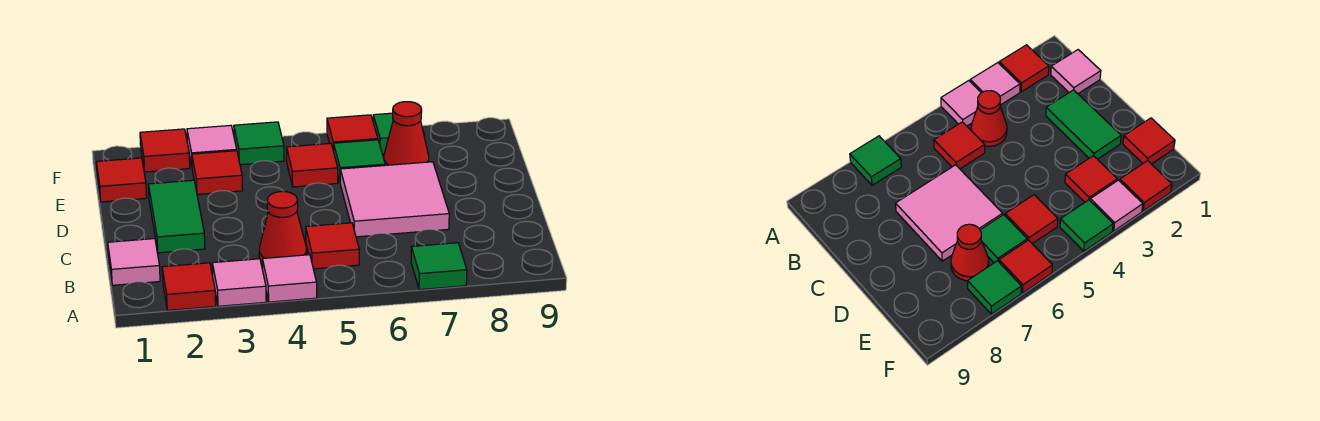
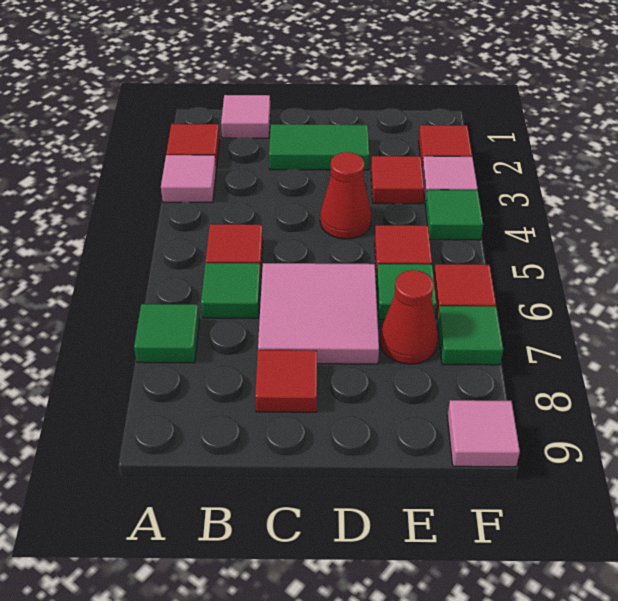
pink 1x1 tile [262,255,317,302] -> pink 1x1 tile moved to [447,400,520,467]
red 1x1 cone [259,192,306,264] -> red 1x1 cone moved to [320,152,371,239]
none -> green 1x1 tile [201,263,261,318]
red 1x1 tile [96,158,147,202] -> red 1x1 tile moved to [255,350,317,412]

